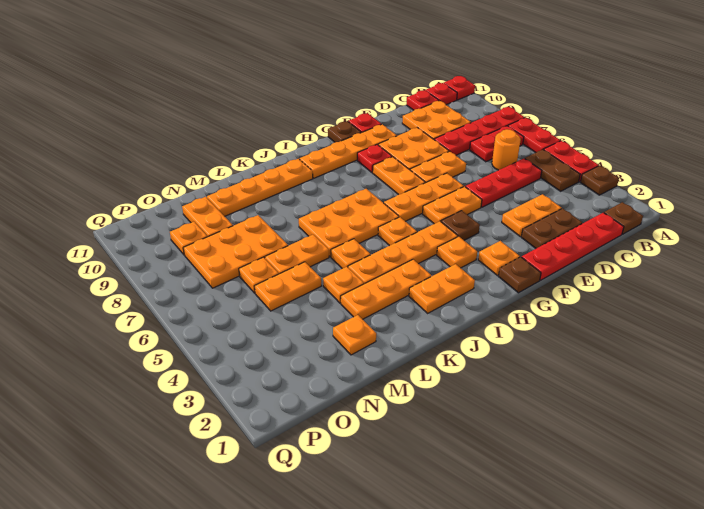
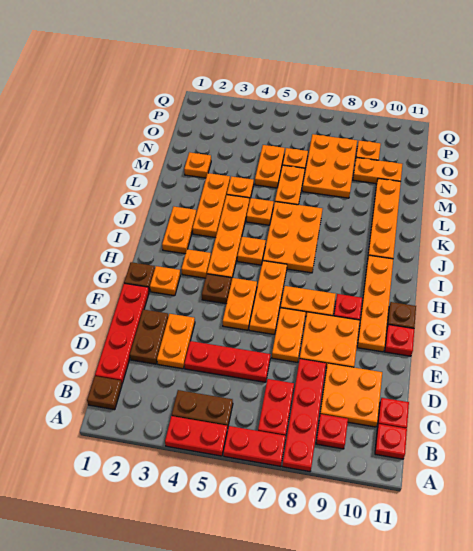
brown 1x1 plate [580,166,619,195] -> none
red 1x1 plate [444,76,475,100] -> red 1x1 plate moved to [316,414,348,449]
red 1x3 plate [465,159,542,207] -> red 1x3 plate turned to [184,341,271,382]
orange 1x1 round brick [492,129,521,170] -> none

